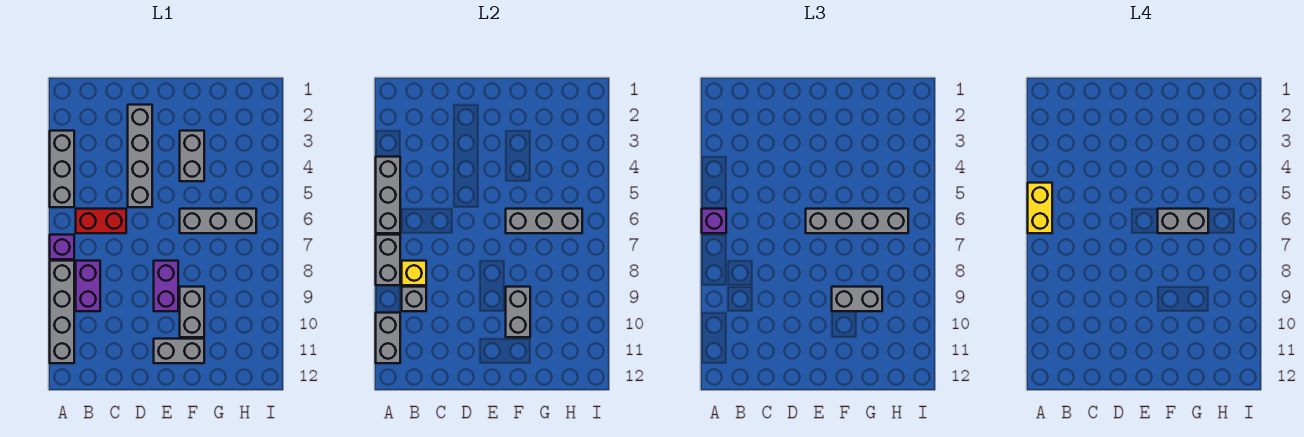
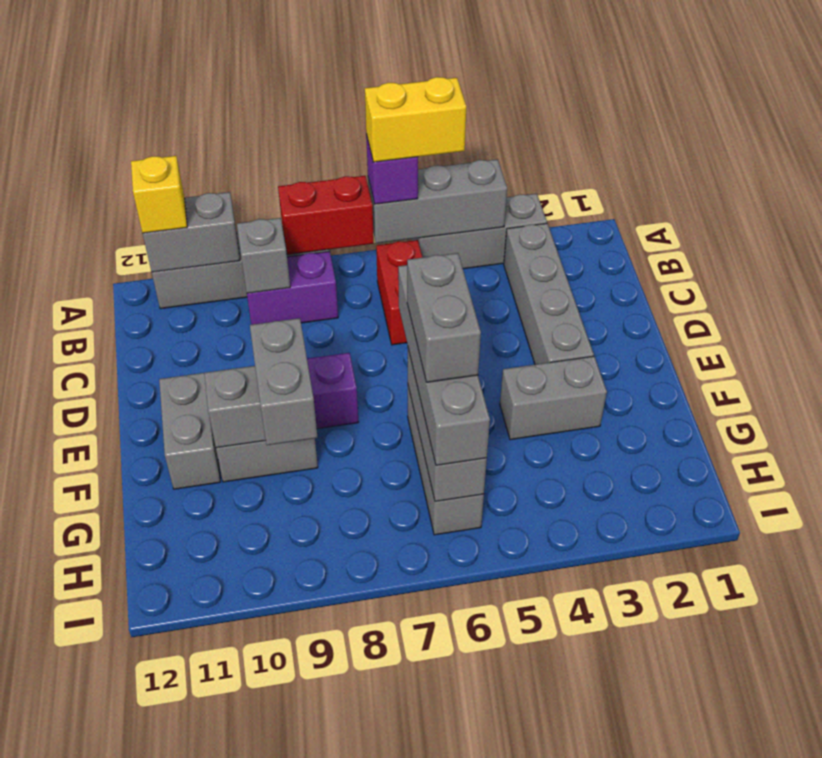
purple 1x1 brick [50,235,74,259] -> none
grey 1x2 brick [376,235,400,285] -> red 1x2 brick [278,176,374,255]
yellow 1x1 brick [402,261,426,285] -> yellow 1x1 brick moved to [131,156,187,233]
grey 1x4 brick [128,105,152,207] -> grey 1x4 brick turned to [504,223,594,365]

